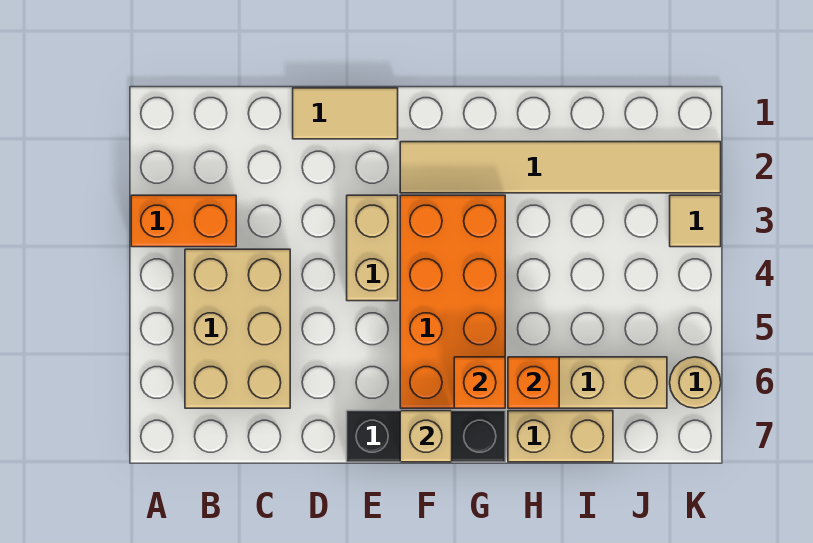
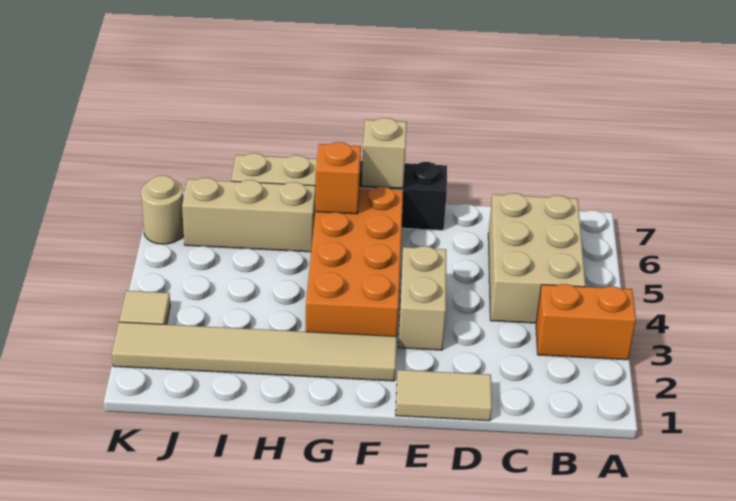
orange 1x1 brick [508,357,559,408] -> none

